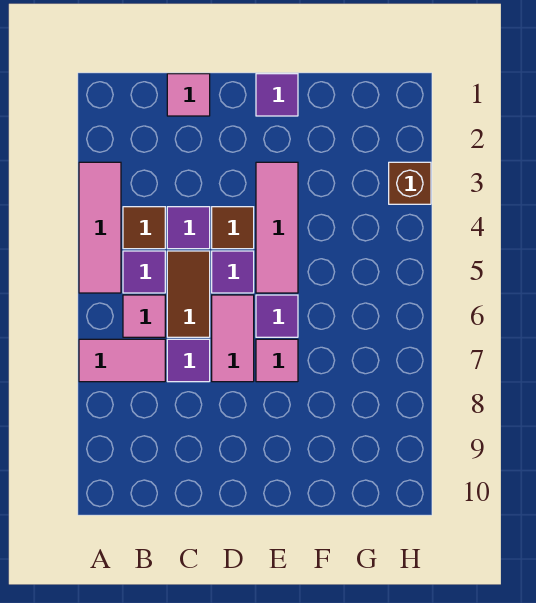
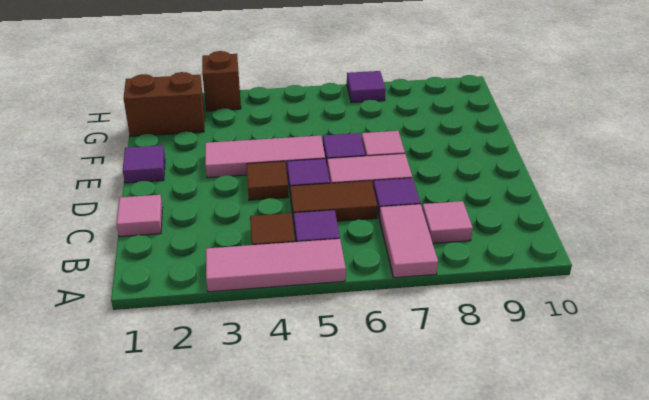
pink 1x1 tile [123,295,165,337] -> pink 1x1 tile moved to [422,201,473,243]
purple 1x1 tile [167,207,210,249] -> purple 1x1 tile moved to [347,71,386,103]
none -> brown 1x2 brick [123,72,204,137]

